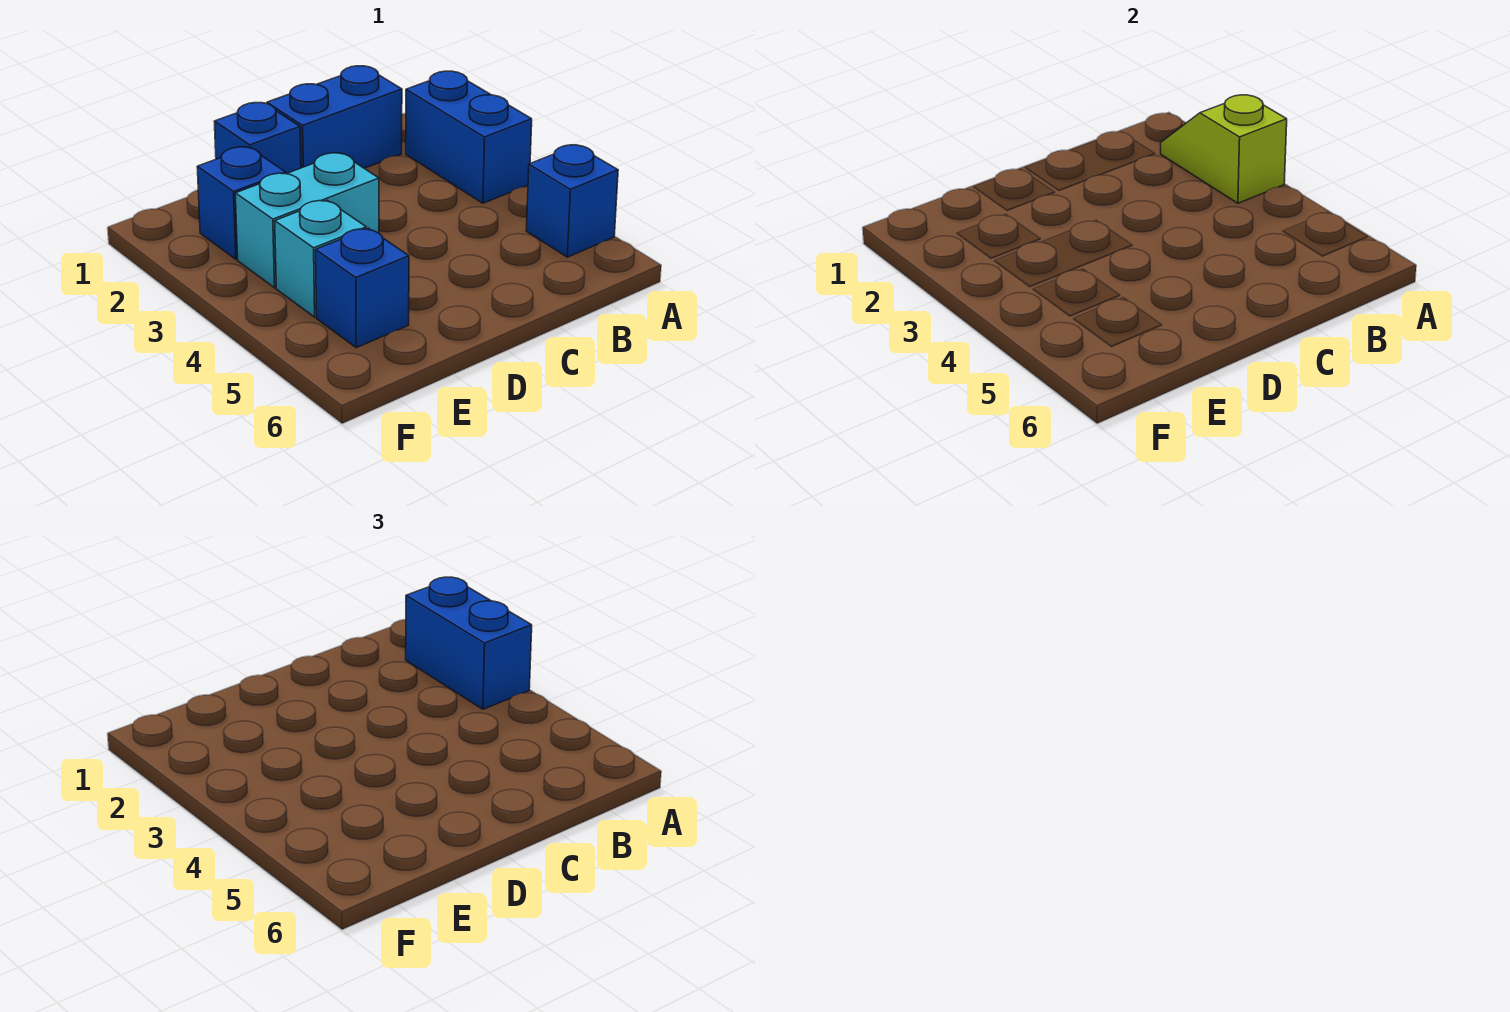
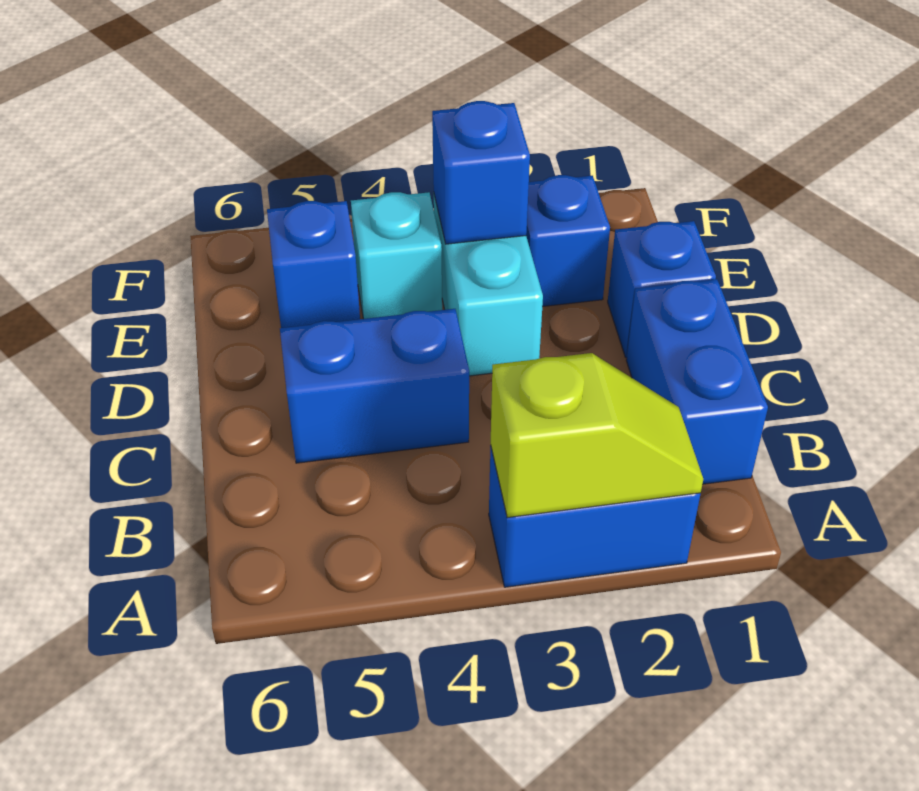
blue 1x2 brick [406,577,532,709] -> blue 1x2 brick moved to [280,309,469,463]
blue 1x1 brick [526,145,618,257] -> blue 1x1 brick moved to [432,101,530,244]

